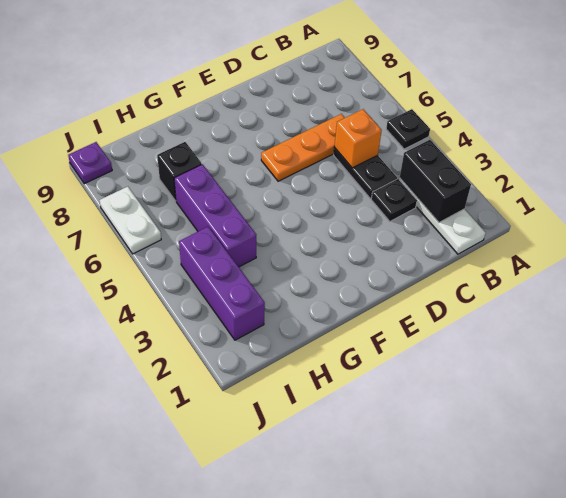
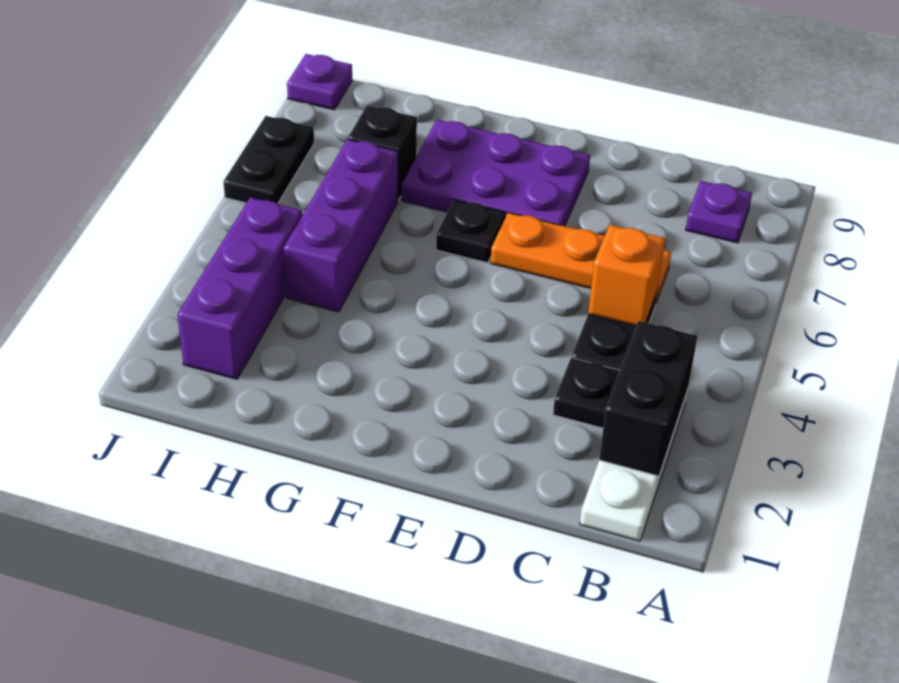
black 1x1 plate [386,109,430,149] -> black 1x1 plate moved to [436,200,505,263]
none -> purple 1x1 plate [686,181,752,243]
none -> purple 2x3 plate [401,119,590,226]
white 1x2 plate [100,187,161,254] -> black 1x2 plate [223,116,314,204]

